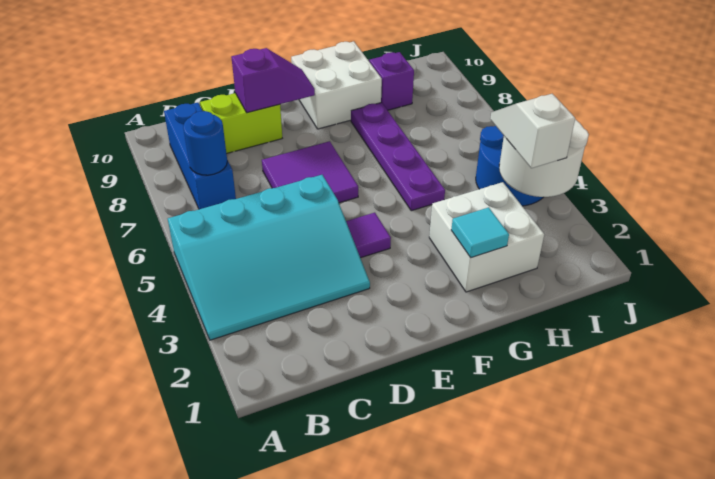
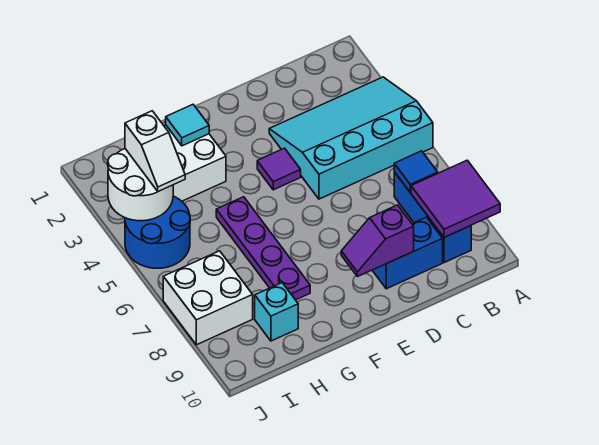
blue 1x1 round brick [183,111,227,175] -> blue 1x1 tile [394,151,438,193]
lime 1x2 brick [200,93,282,154] -> blue 1x2 brick [372,217,443,289]
purple 2x2 tile [262,141,358,203] -> purple 2x2 tile moved to [411,160,500,237]
white 2x2 brick [291,41,382,129] -> white 2x2 brick moved to [163,251,253,345]
purple 1x1 brick [369,52,414,110] -> cyan 1x1 brick [255,283,298,341]

